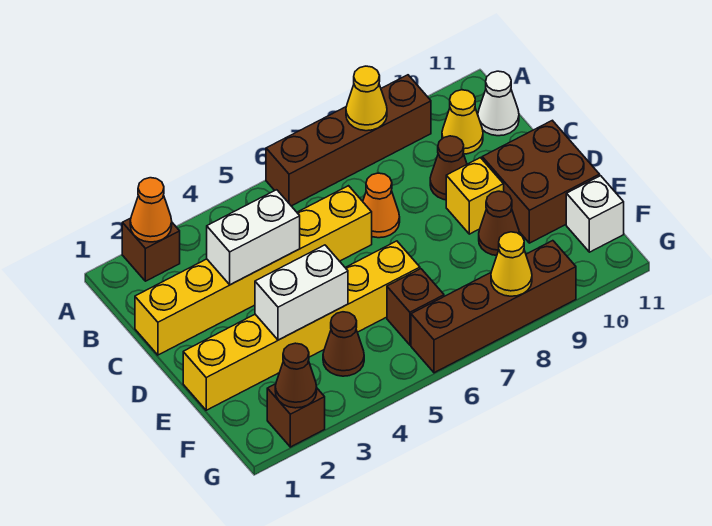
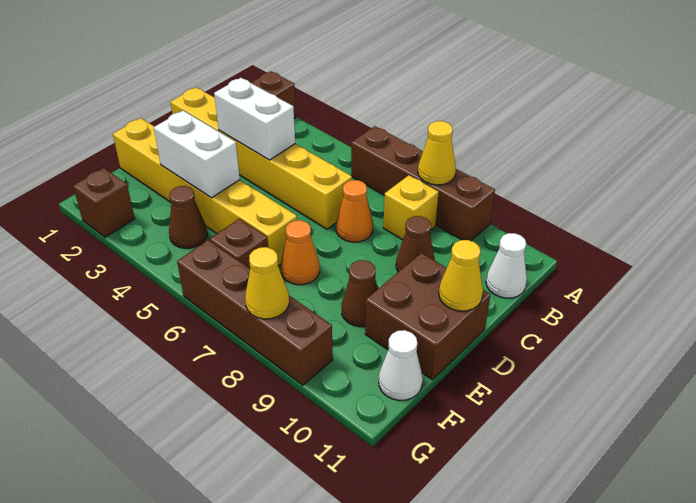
orange 1x1 cone [130,178,172,242] -> orange 1x1 cone moved to [281,220,320,285]
yellow 1x1 cone [442,90,483,154] -> yellow 1x1 cone moved to [439,240,483,311]
yellow 1x1 brick [446,158,504,234] -> yellow 1x1 brick moved to [383,175,439,240]
white 1x1 brick [566,176,624,252] -> white 1x1 cone [379,330,423,400]
brown 1x1 cone [275,343,317,408] -> none

